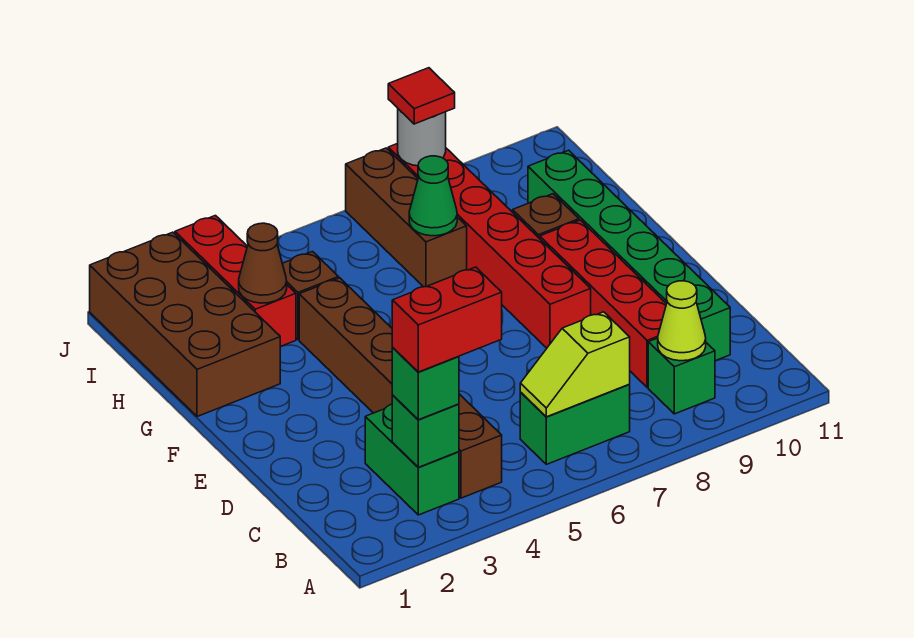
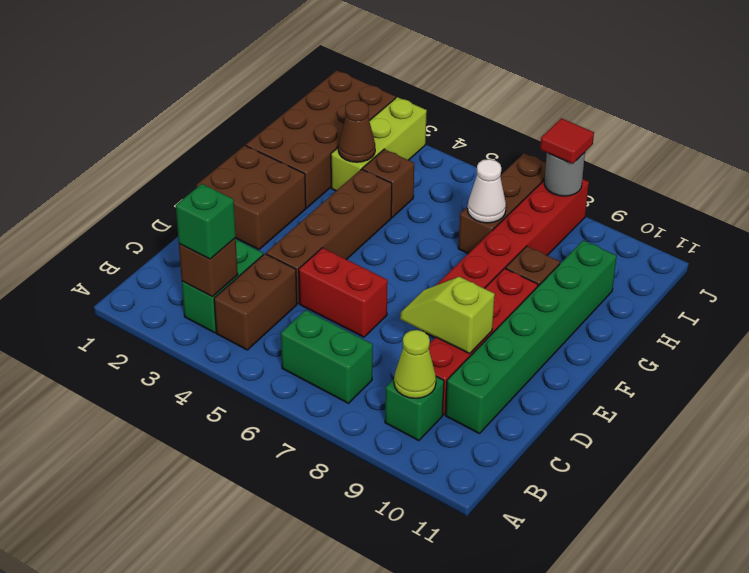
green 1x1 brick [392,396,459,467] -> brown 1x1 brick [179,238,238,297]
red 1x2 brick [392,267,502,372] -> red 1x2 brick moved to [299,248,388,337]
lime 1x2 slope [520,312,630,417] -> lime 1x2 slope moved to [400,277,495,354]
none -> brown 2x2 brick [197,145,306,250]
red 1x3 brick [175,216,296,347] -> lime 1x3 brick [331,97,427,191]
green 1x1 cone [409,156,457,236] -> white 1x1 cone [468,159,506,223]

